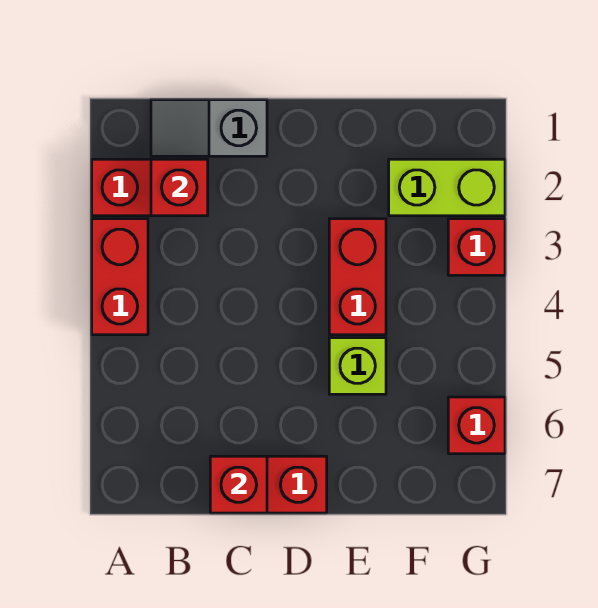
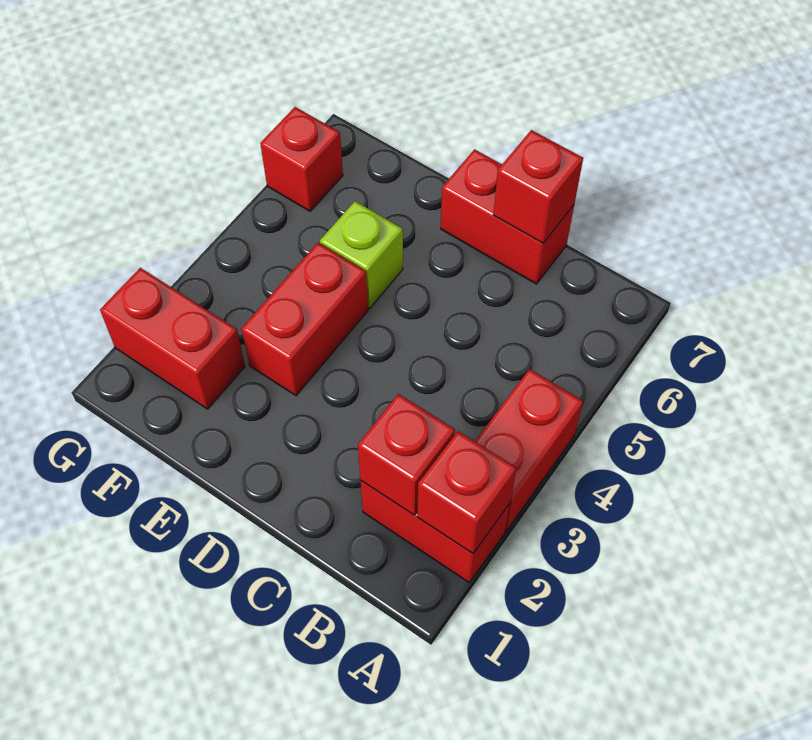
grey 1x2 slope [151,100,267,156] -> none
lime 1x2 brick [389,159,505,216] -> red 1x2 brick [100,268,245,409]
red 1x1 brick [448,219,505,275] -> red 1x1 brick moved to [417,431,516,553]

